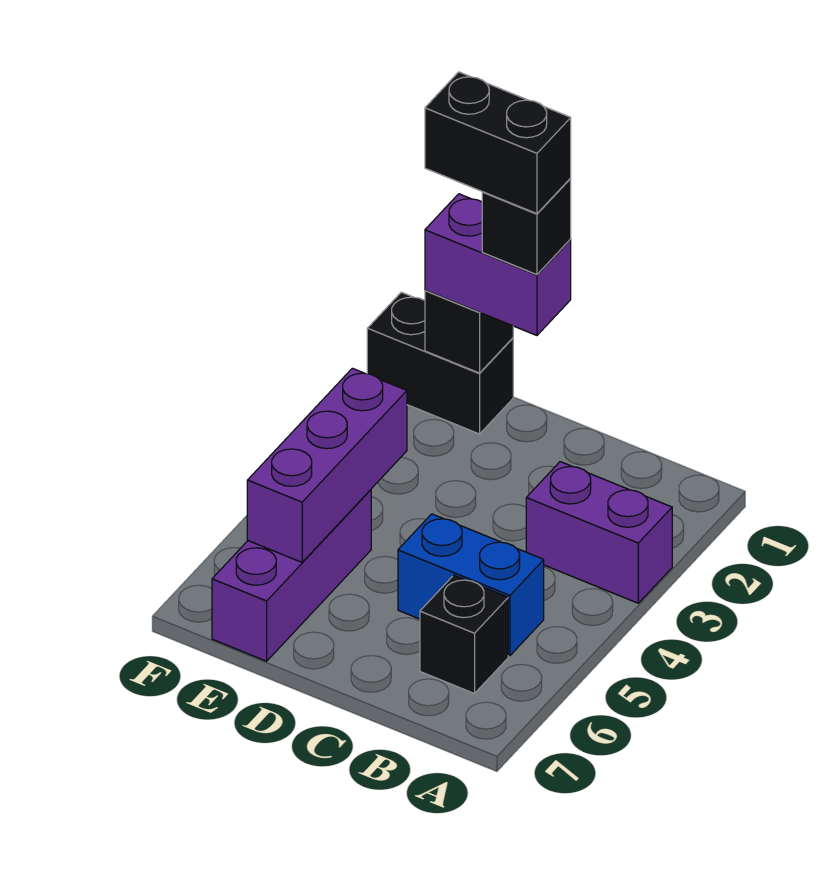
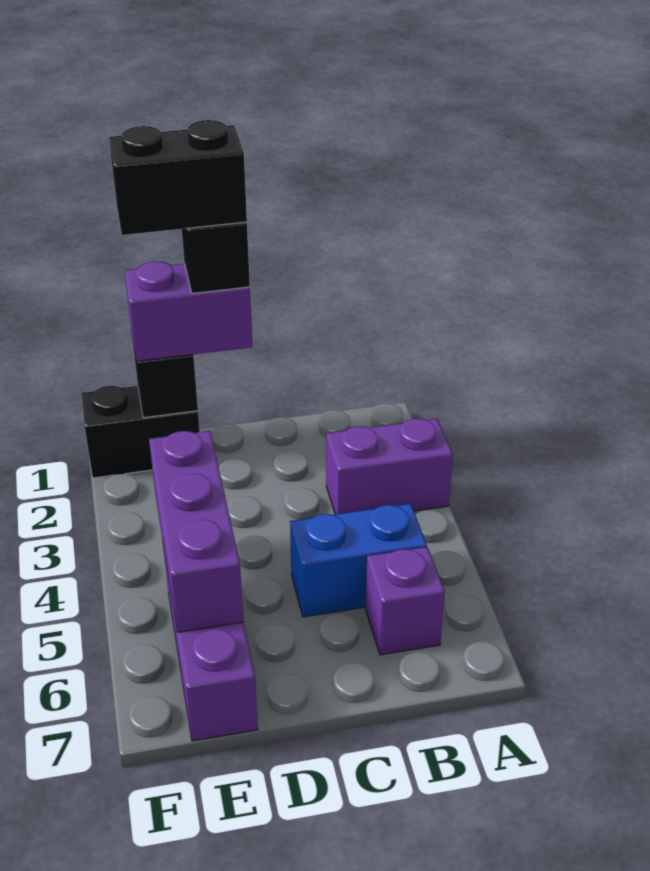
black 1x1 brick [420,575,508,694] -> purple 1x1 brick [366,547,445,655]

